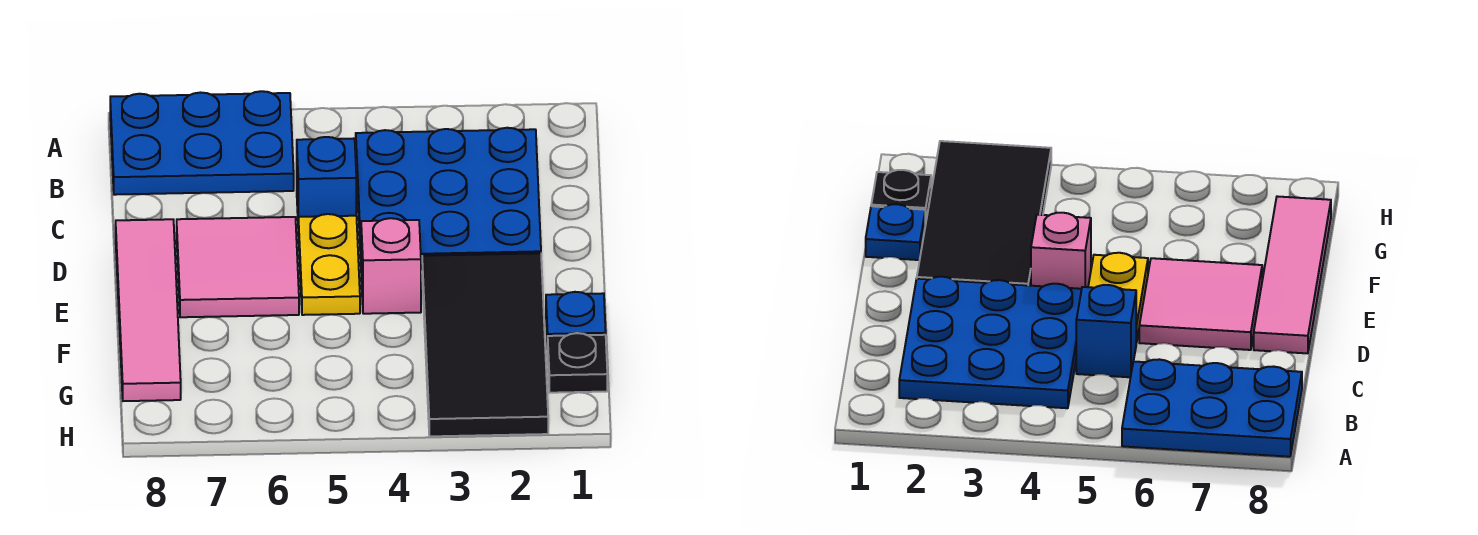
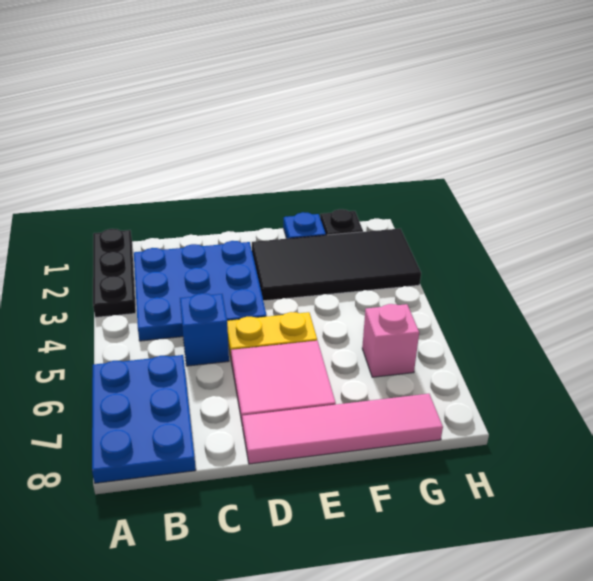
none -> black 1x3 plate [93,229,136,318]
pink 1x1 brick [361,218,421,314] -> pink 1x1 brick moved to [362,304,419,377]

